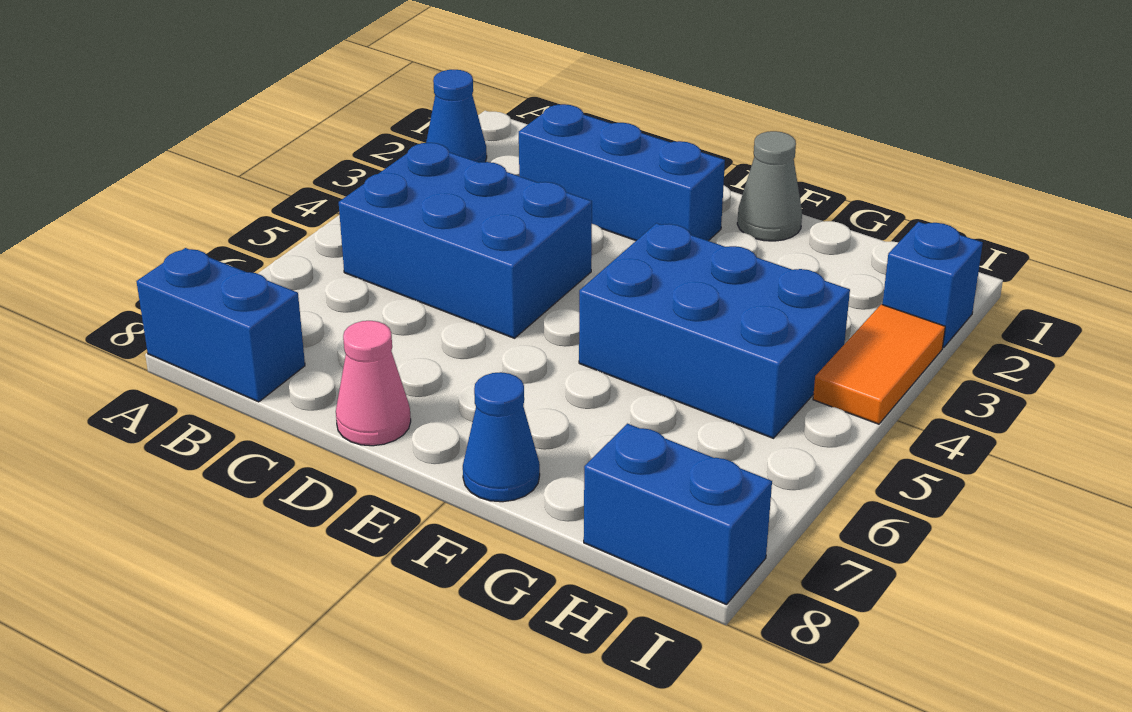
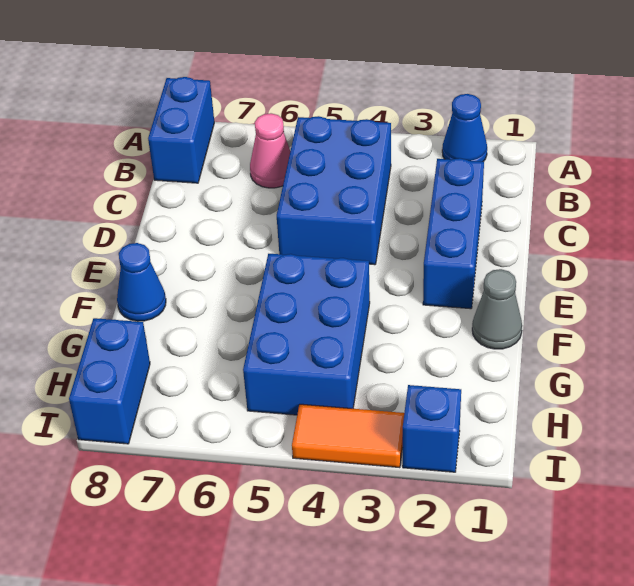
pink 1x1 cone [336,321,411,446] -> pink 1x1 cone moved to [250,113,290,188]

